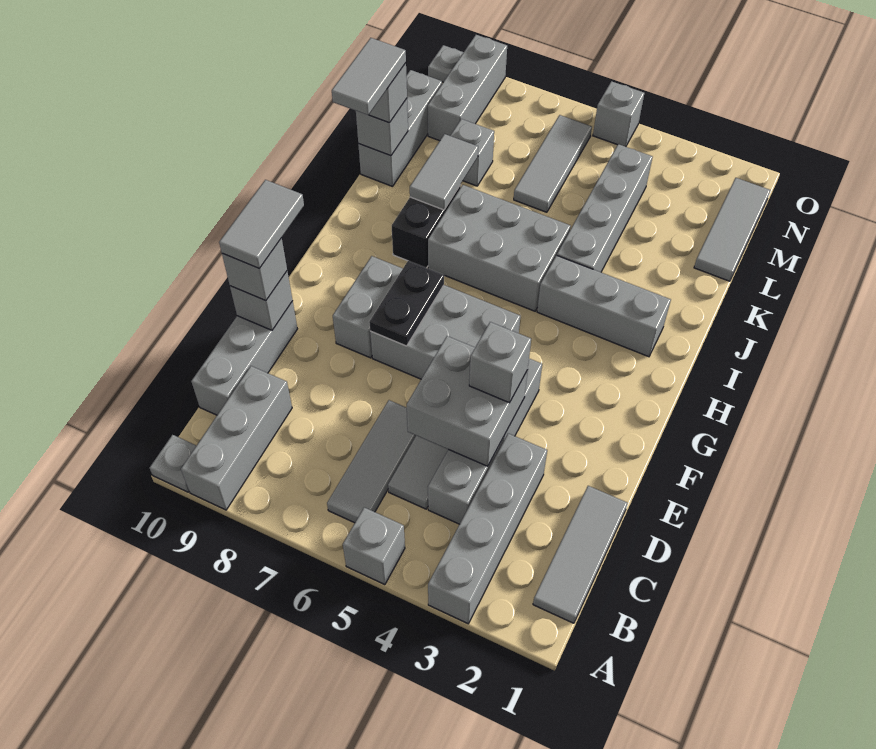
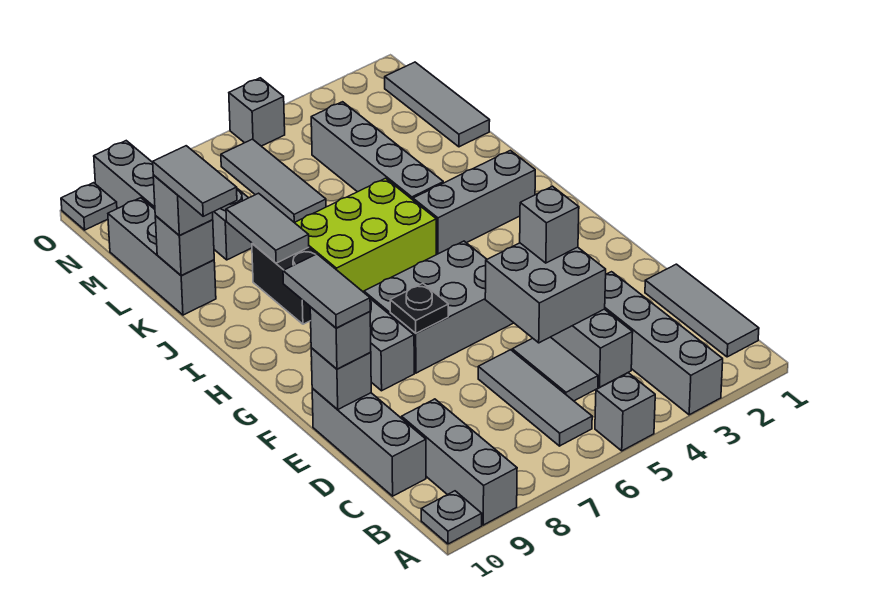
black 1x2 plate [369,261,444,346] -> black 1x1 plate [390,283,448,333]
grey 2x3 brick [428,185,571,311] -> lime 2x3 brick [295,178,436,292]

